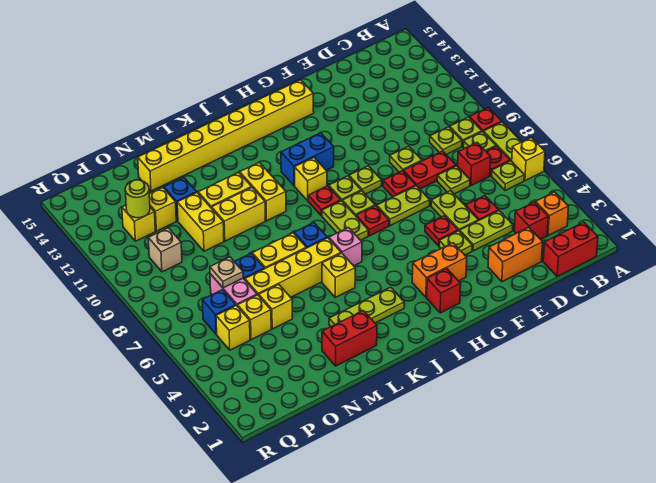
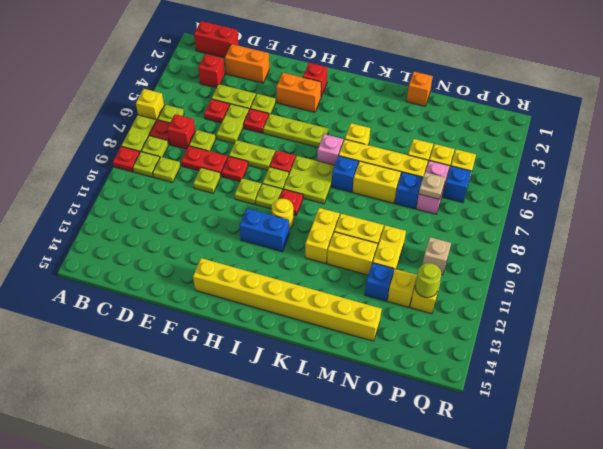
orange 1x1 brick [535,192,568,235] -> orange 1x1 brick moved to [407,72,433,106]
lime 1x2 plate [322,201,369,240] -> lime 2x2 plate [283,156,335,204]
yellow 1x1 brick [295,158,327,201] -> yellow 1x1 round brick [272,199,293,229]
lime 1x3 plate [329,287,404,326] -> lime 1x3 plate moved to [263,114,329,148]
red 1x2 brick [322,311,377,366] -> none

